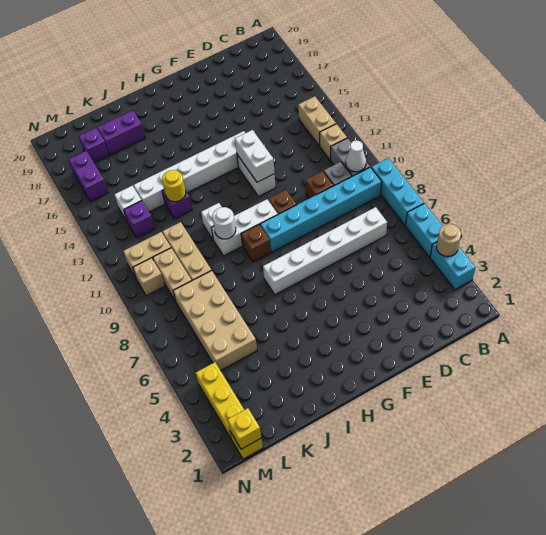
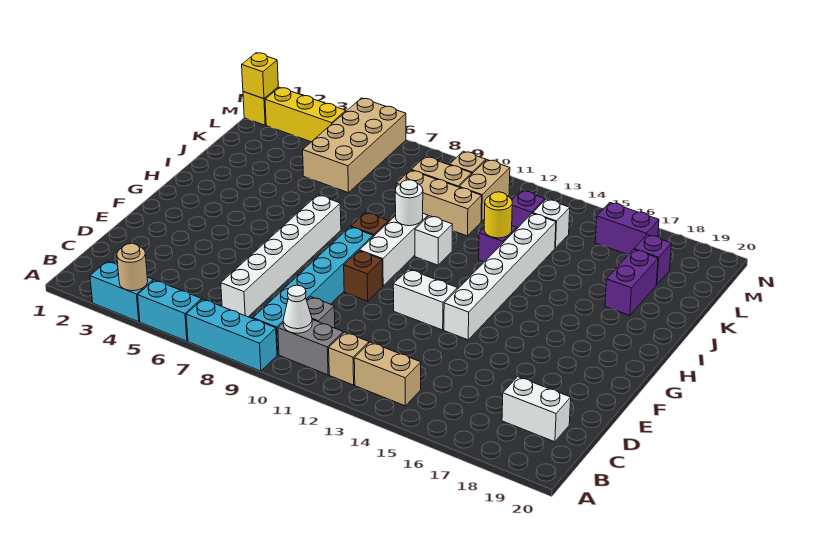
brown 1x1 brick [305,171,334,198] -> none
white 1x2 brick [235,130,275,182] -> white 1x2 brick moved to [502,377,571,442]
tan 2x4 brick [173,270,257,371] -> tan 2x4 brick turned to [303,98,406,193]

